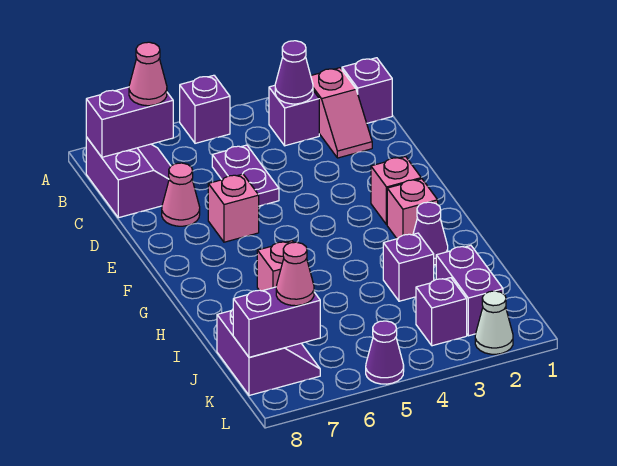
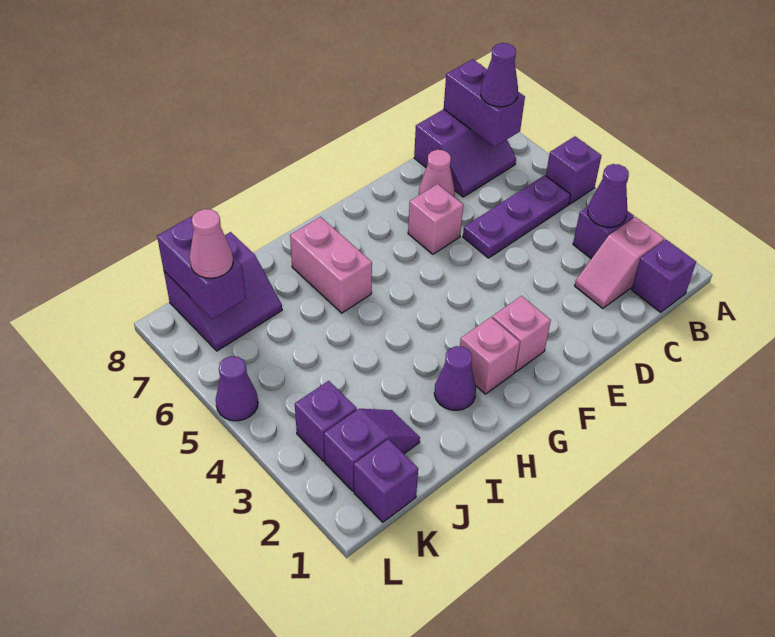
pink 1x1 cone [129,42,167,106] -> purple 1x1 cone [481,43,518,107]
purple 1x2 plate [212,145,279,206] -> purple 1x3 plate [463,175,571,258]
pink 1x1 brick [257,241,294,291] -> pink 1x2 brick [290,217,372,313]
purple 1x1 brick [383,233,434,301] -> purple 1x1 brick moved to [354,439,418,522]
purple 1x2 brick [436,245,503,336] -> purple 1x2 slope [324,409,420,491]
white 1x1 cone [475,291,513,354] -> none

